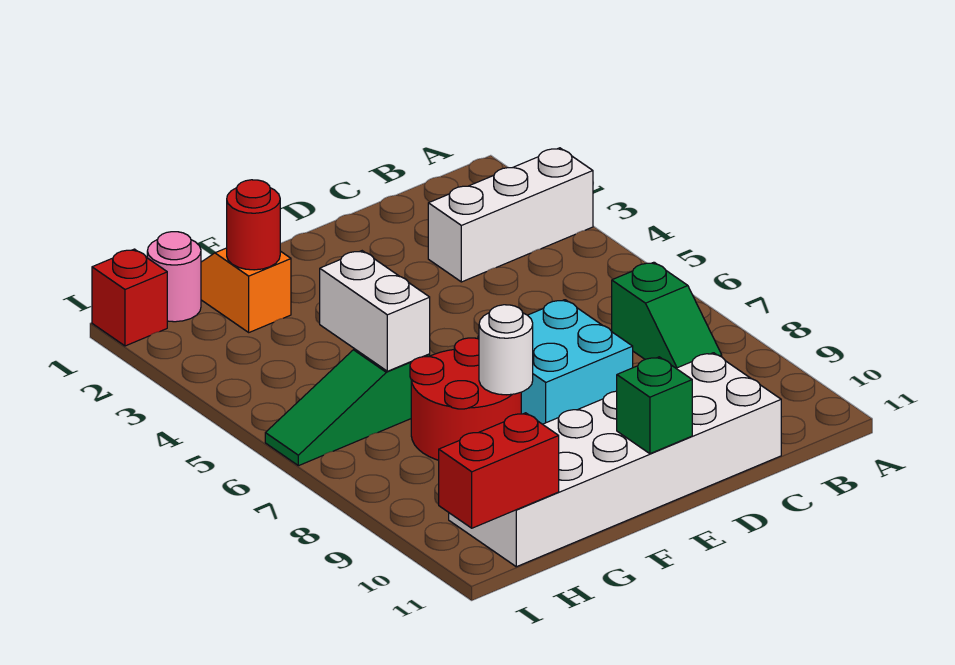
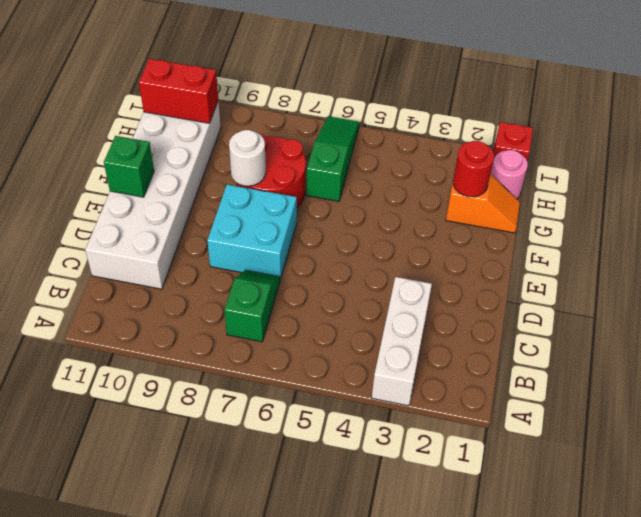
green 1x2 slope [612,262,722,368] -> green 1x2 slope turned to [224,270,280,342]
white 1x2 brick [320,251,430,371] -> none
red 1x2 brick [439,413,559,528] -> red 1x2 brick turned to [139,59,218,123]

